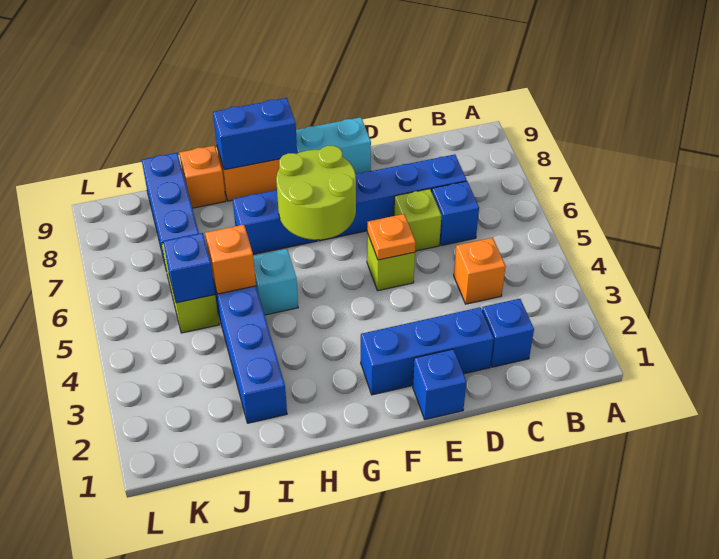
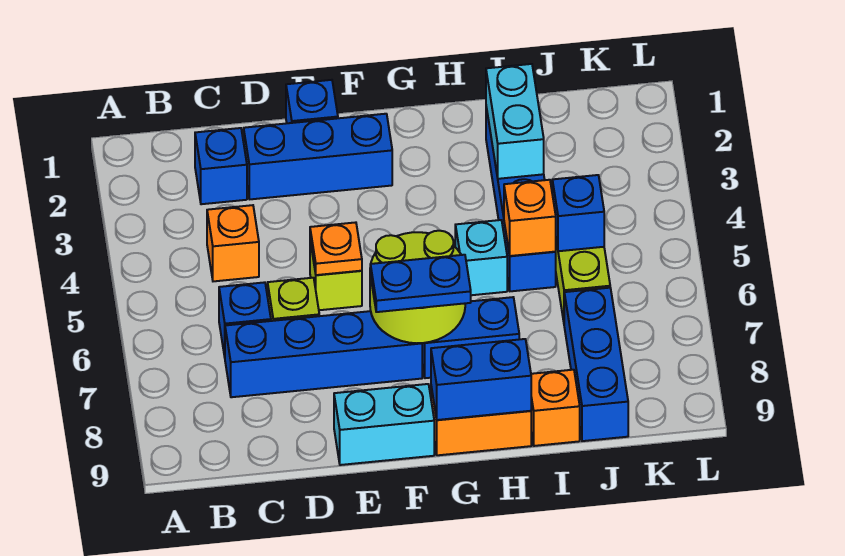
none -> blue 1x2 plate [370,255,471,312]
none -> cyan 1x2 brick [486,64,544,179]

